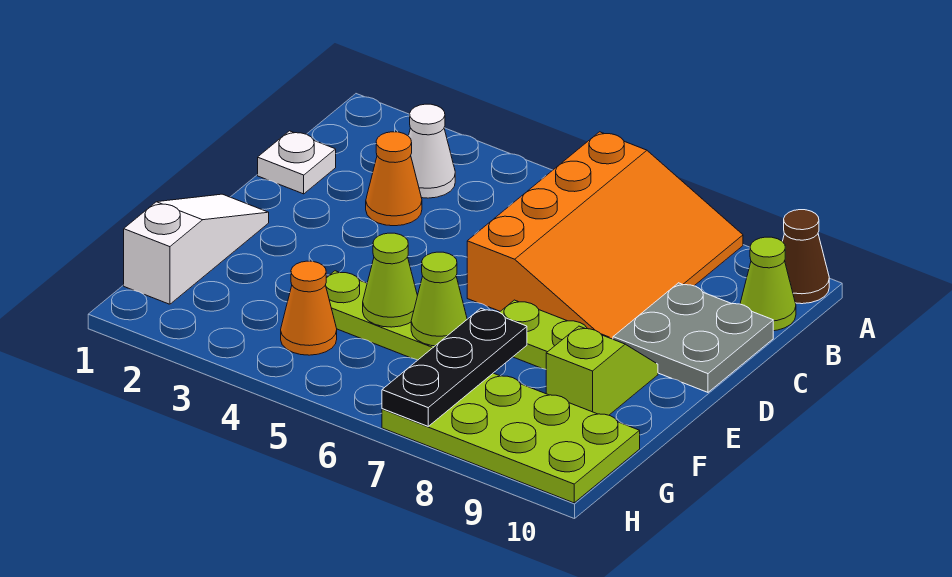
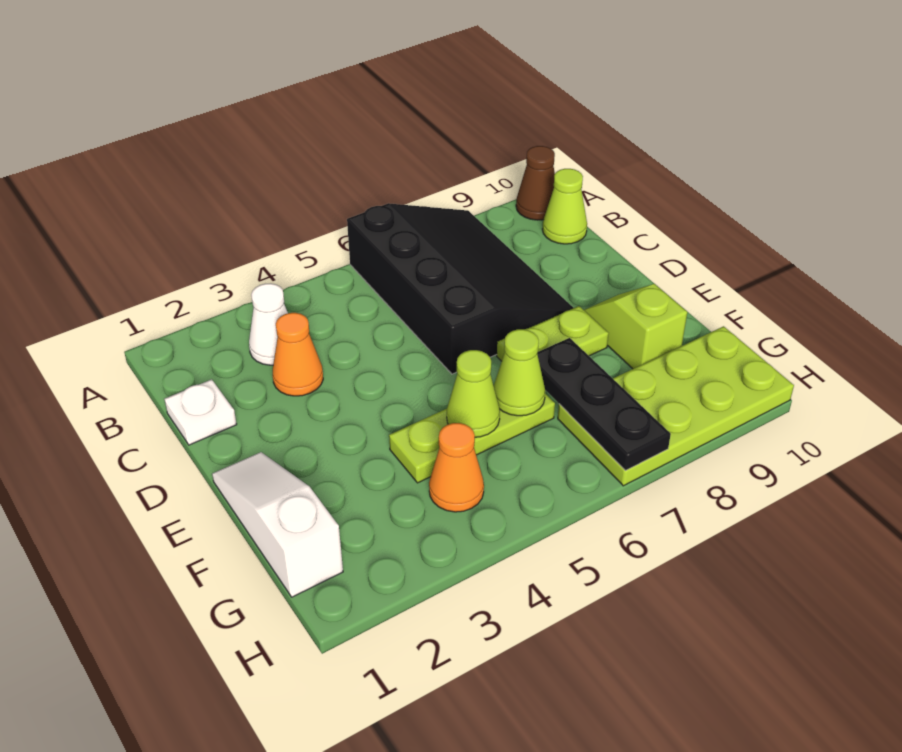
orange 3x4 slope [467,132,743,339] -> black 3x4 slope [347,203,573,374]
grey 2x2 plate [613,283,773,392] -> none

